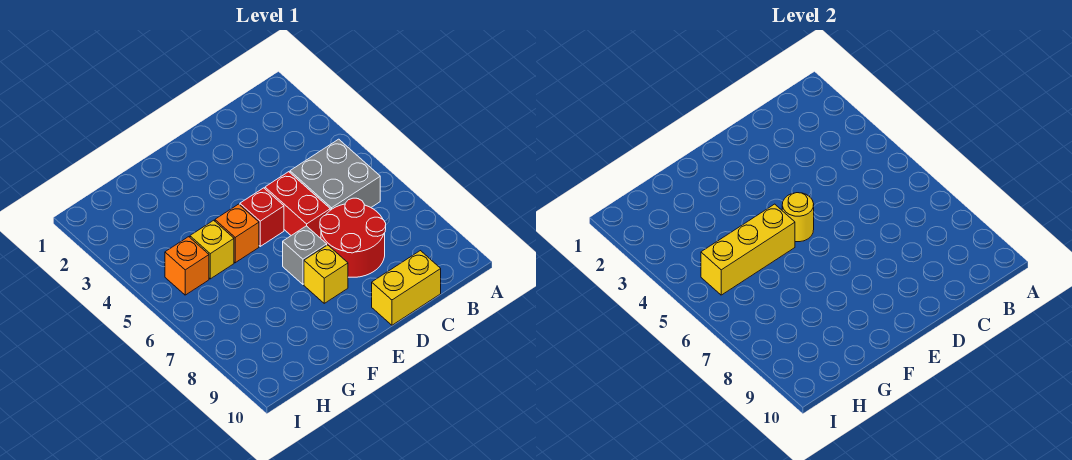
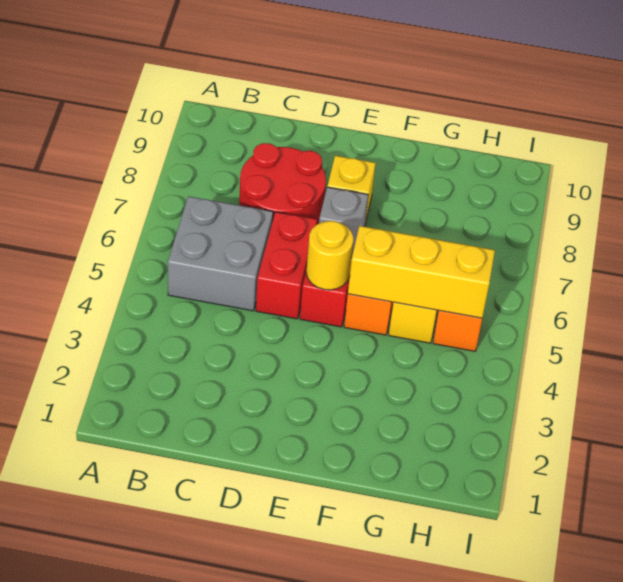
yellow 1x2 brick [372,251,441,325] -> none

